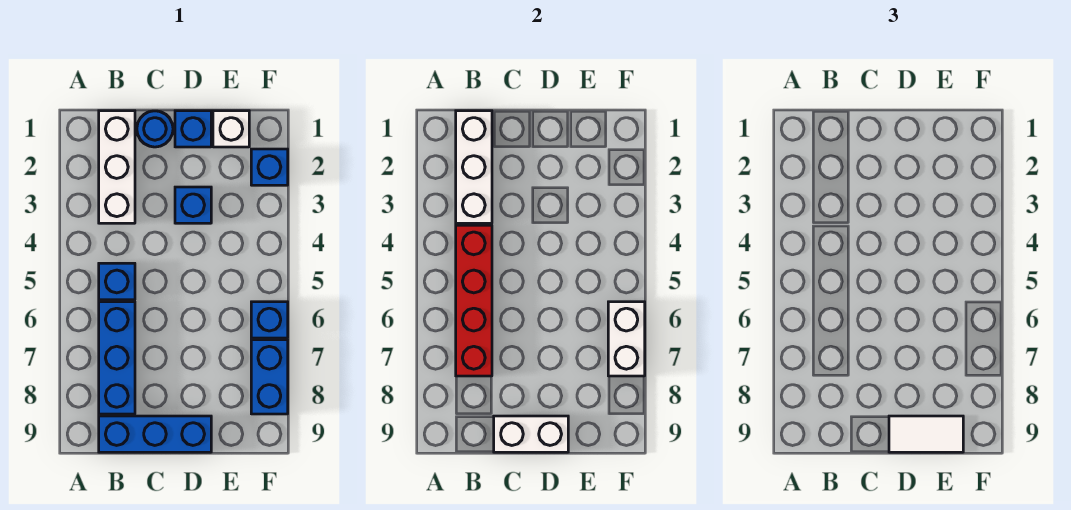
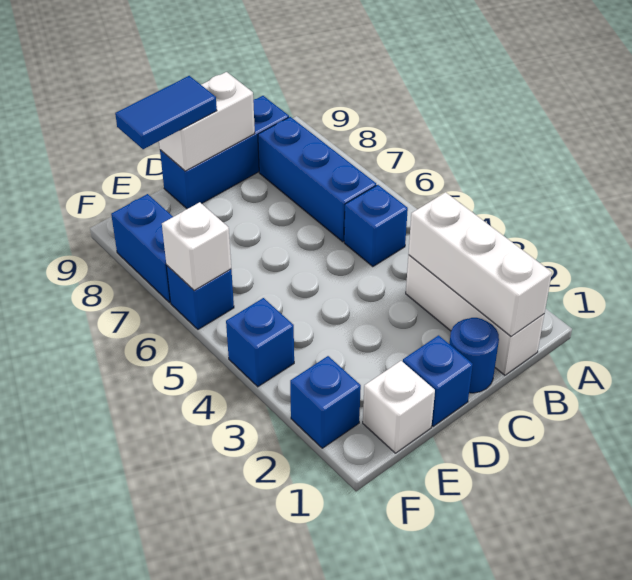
red 1x4 brick [456,225,492,376] -> none
blue 1x1 brick [175,187,211,223] -> blue 1x1 brick moved to [226,298,294,387]
white 1x2 tile [889,416,963,452] -> blue 1x2 tile [115,76,217,149]
white 1x2 brick [608,302,645,376] -> white 1x1 brick [162,202,231,290]

